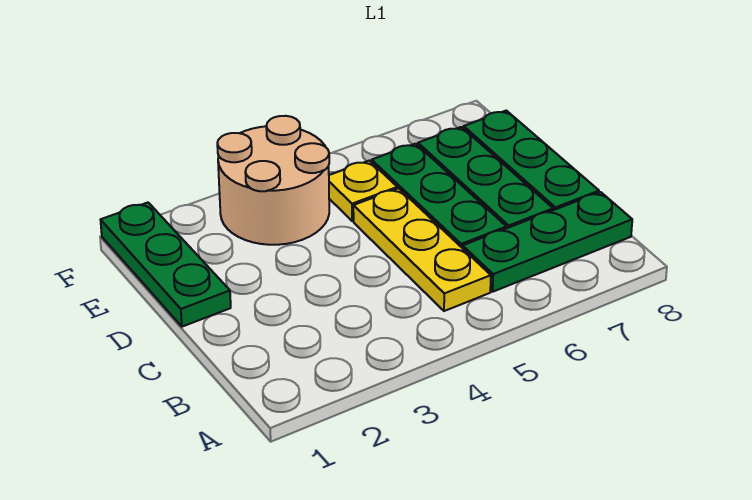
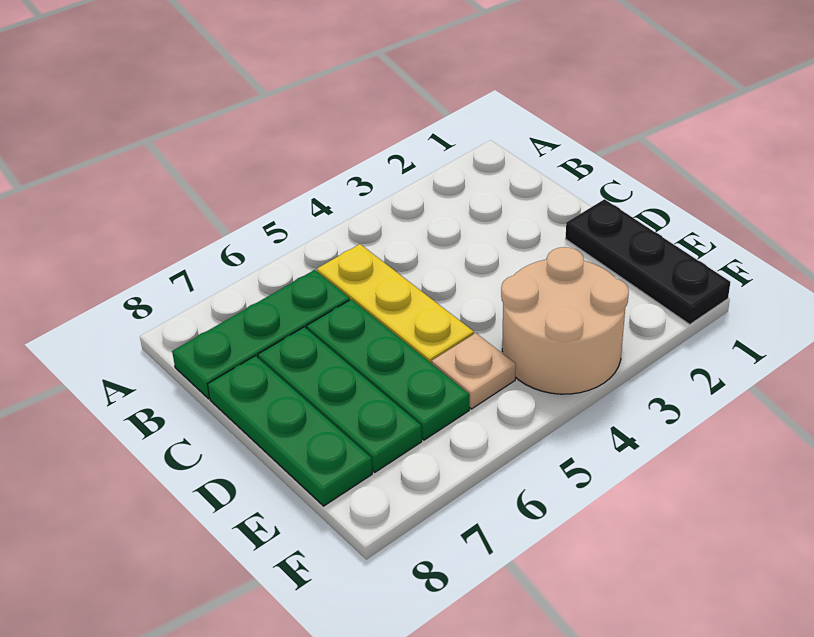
green 1x3 plate [101,203,231,327] -> black 1x3 plate [566,199,730,324]
yellow 1x1 plate [329,161,397,221] -> tan 1x1 plate [432,333,516,409]

